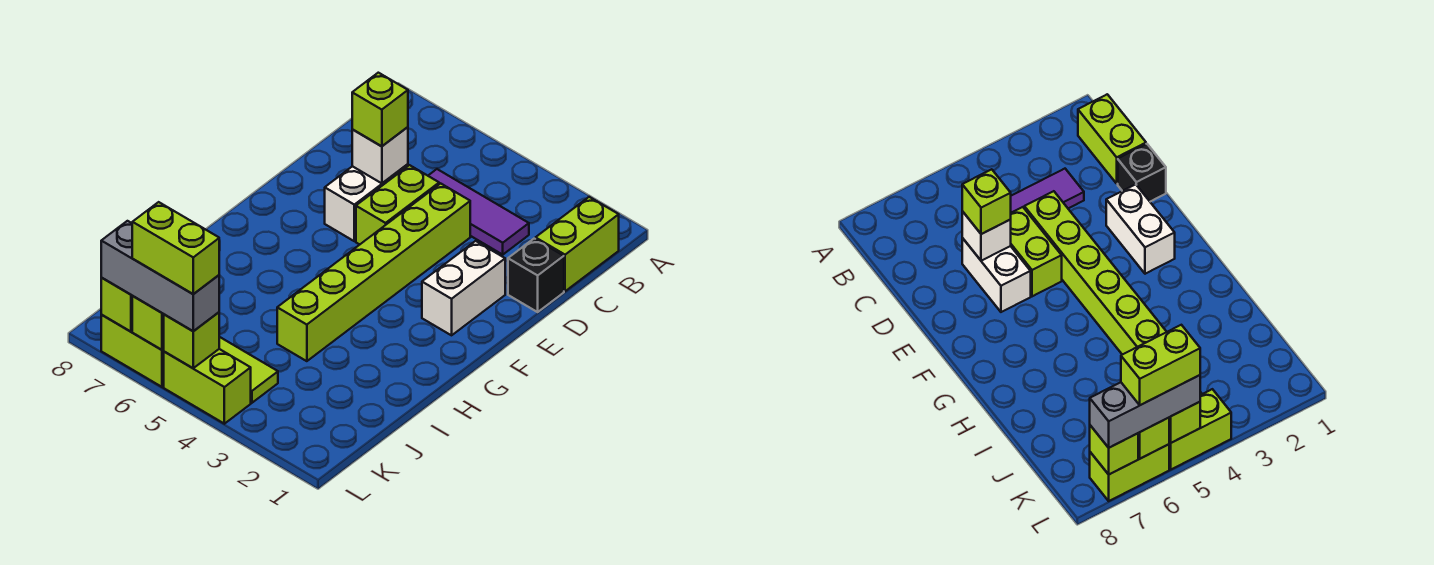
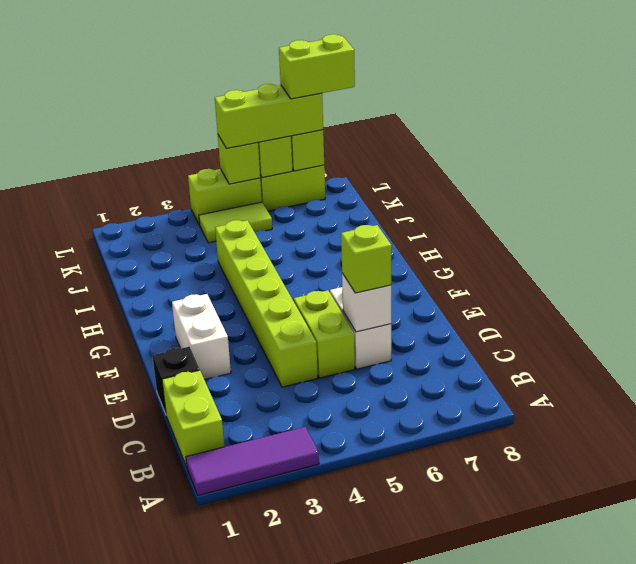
purple 1x3 tile [428,169,529,255] -> purple 1x3 tile moved to [186,427,319,495]
grey 1x3 brick [101,221,219,331] -> lime 1x3 brick [215,84,323,149]
lime 1x2 brick [132,202,219,294] -> lime 1x2 brick moved to [279,34,355,99]

